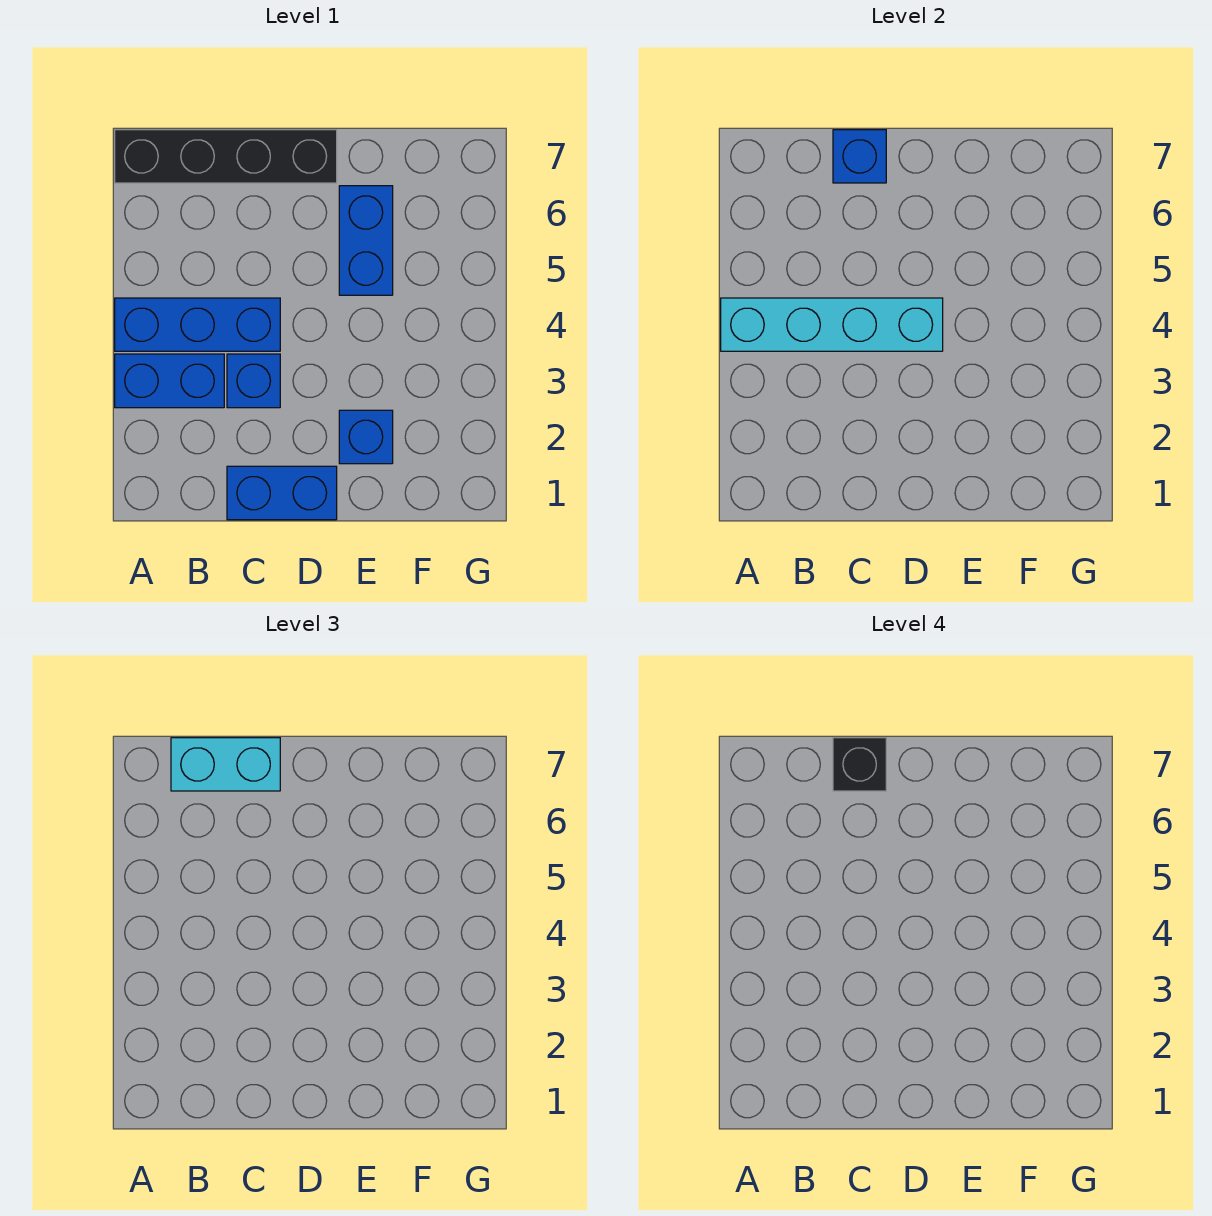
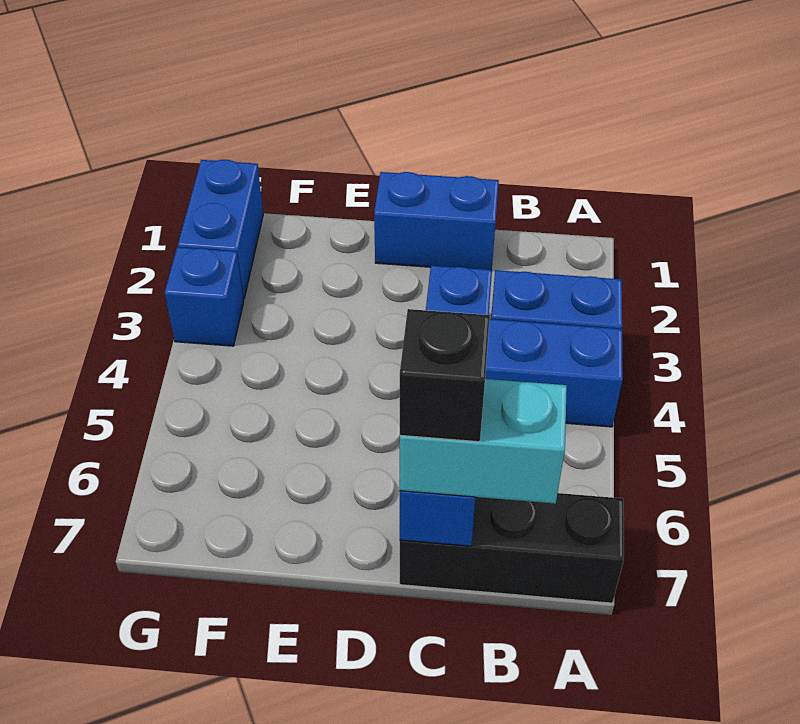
cyan 1x4 brick [721,298,943,351] -> none
black 1x4 brick [115,130,337,183] -> black 1x3 brick [400,493,624,603]
blue 1x1 brick [339,410,393,464] -> blue 1x1 brick moved to [165,247,244,346]
blue 1x2 brick [339,186,393,295] -> blue 1x2 brick moved to [178,160,263,299]

